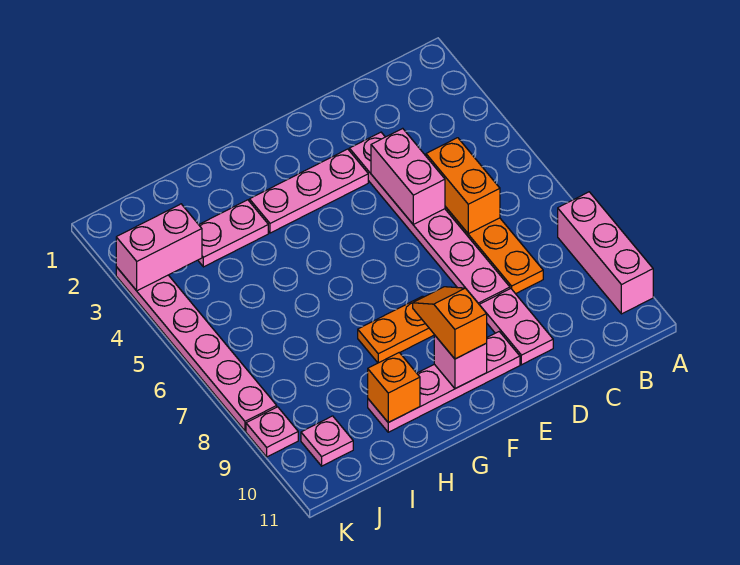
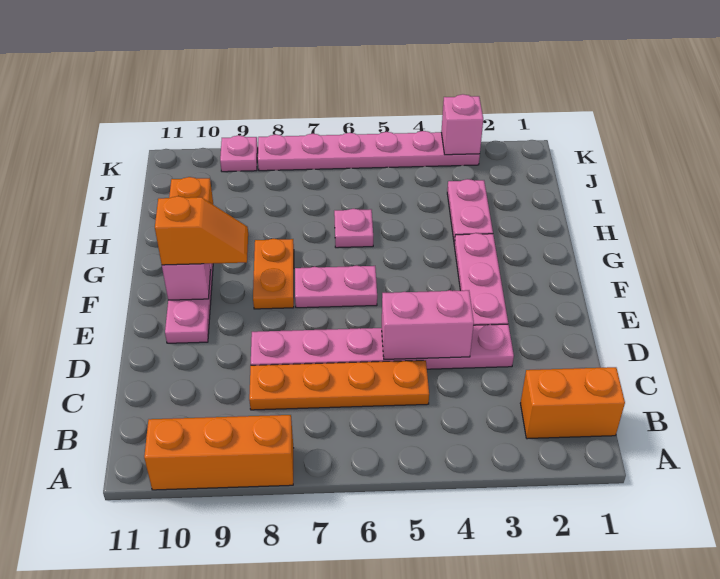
pink 1x3 brick [558,192,653,314] -> orange 1x3 brick [144,415,293,490]
orange 1x2 brick [426,138,500,234] -> orange 1x2 brick moved to [520,367,625,439]
pink 1x2 plate [479,289,553,365] -> pink 1x2 plate moved to [295,266,377,308]
pink 1x2 brick [116,204,202,291] -> pink 1x1 brick [441,94,483,155]
pink 1x1 plate [301,416,353,466] -> pink 1x1 plate moved to [334,209,373,248]

